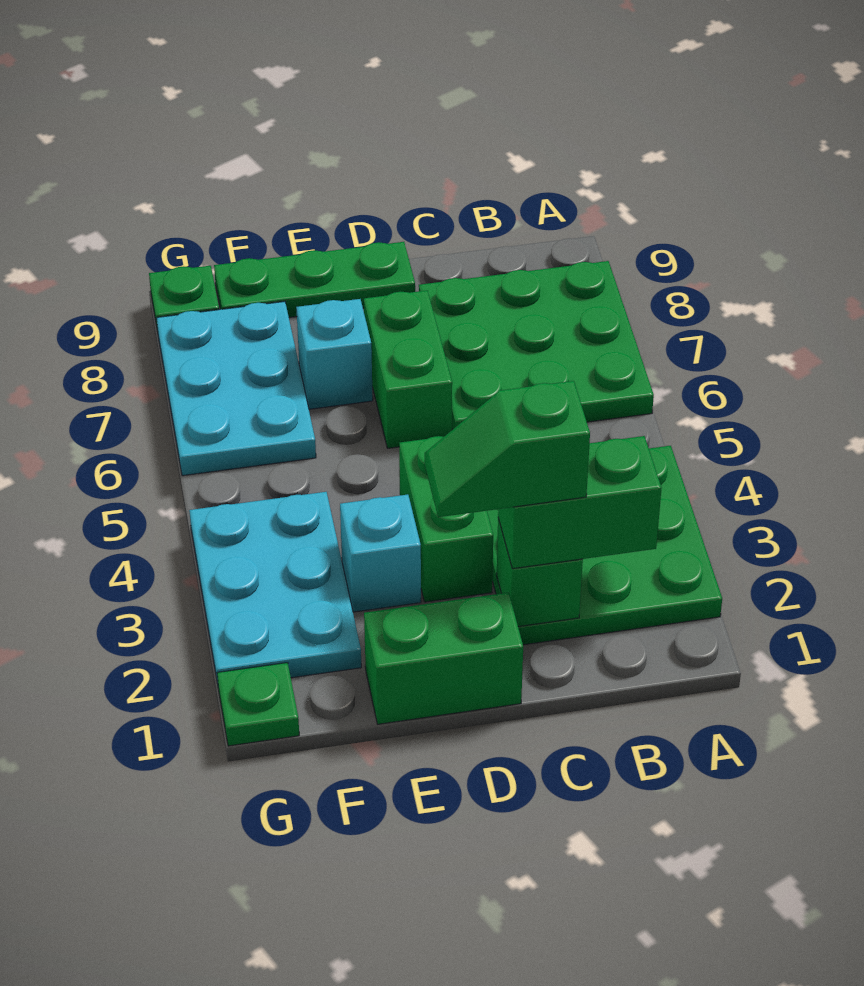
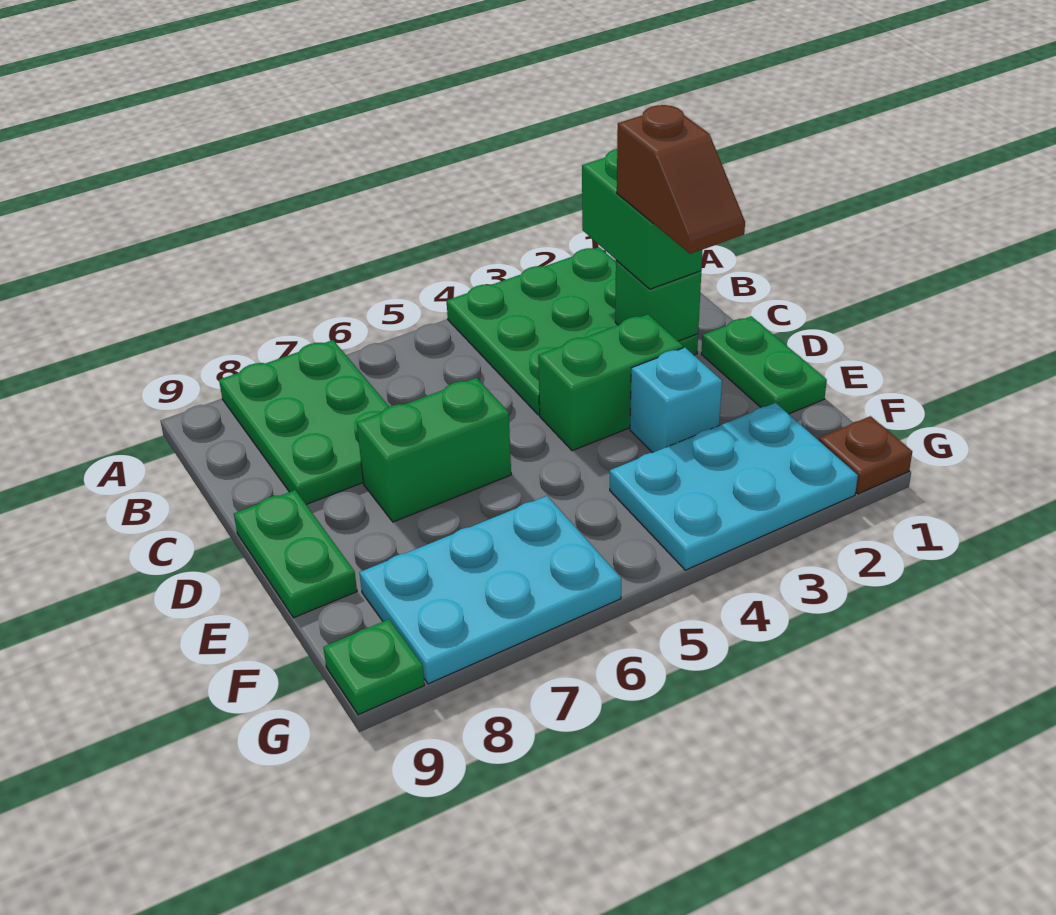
green 3x3 plate [419,261,654,430] -> green 2x3 plate [219,340,389,505]
green 1x2 slope [425,381,590,517] -> brown 1x2 slope [617,105,745,254]
green 1x2 brick [364,592,523,724] -> green 1x2 plate [701,316,827,414]
green 1x3 plate [214,242,415,317] -> green 1x2 plate [234,490,357,618]
cyan 1x1 brick [296,299,373,409] -> none
green 1x1 plate [217,663,299,746] -> brown 1x1 plate [819,416,912,494]

